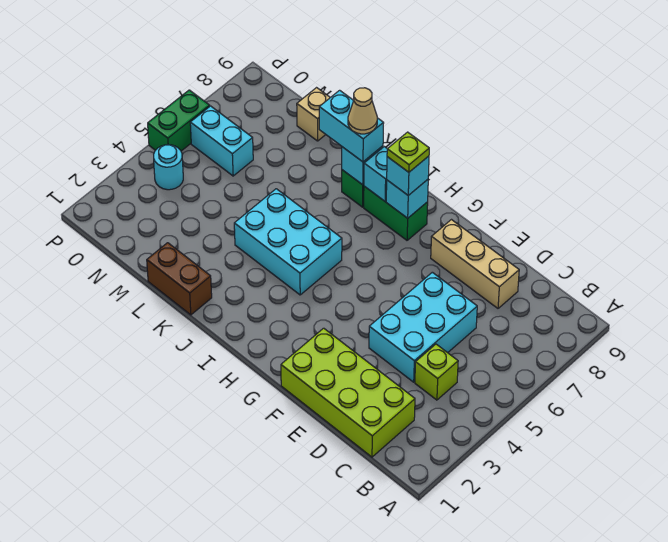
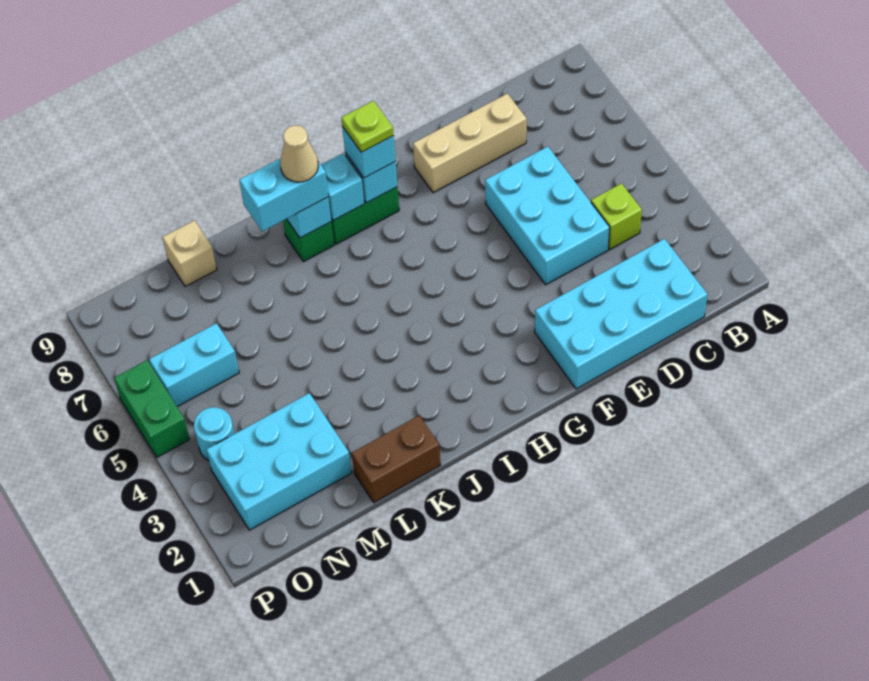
lime 2x4 brick [281,328,415,457] -> cyan 2x4 brick [535,239,708,389]
cyan 2x3 brick [234,189,342,295] -> cyan 2x3 brick moved to [206,393,352,530]

